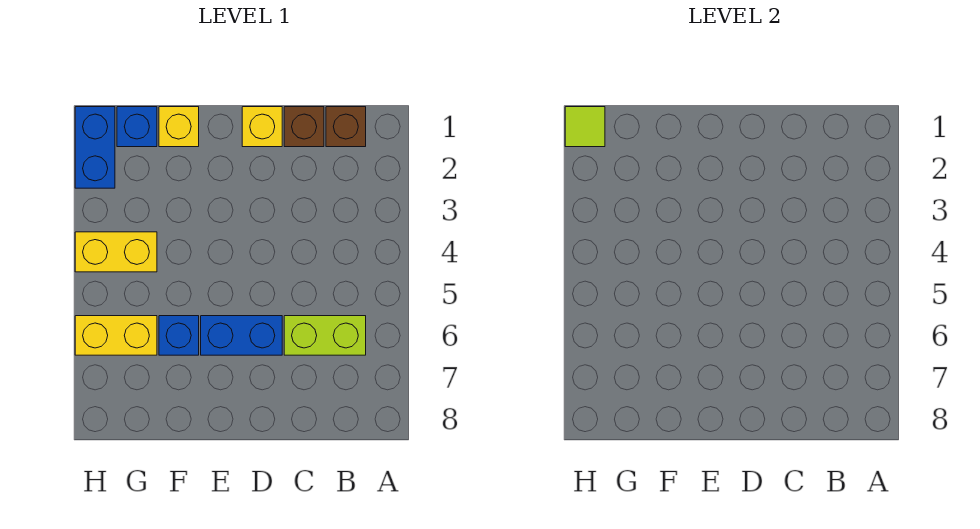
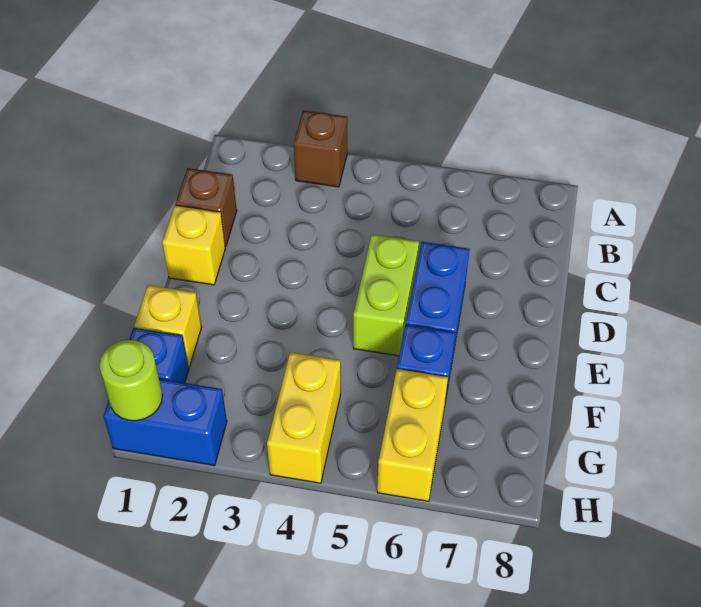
brown 1x1 brick [326,107,366,147] -> brown 1x1 brick moved to [294,110,347,187]
lime 1x2 brick [284,316,366,355] -> lime 1x2 brick moved to [353,234,419,356]
lime 1x1 tile [565,107,605,147] -> lime 1x1 round brick [99,340,162,421]

